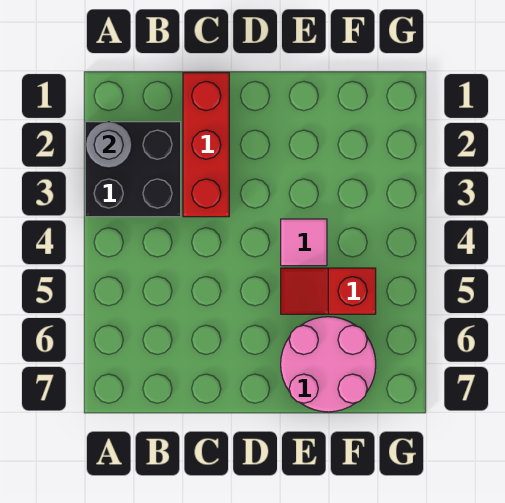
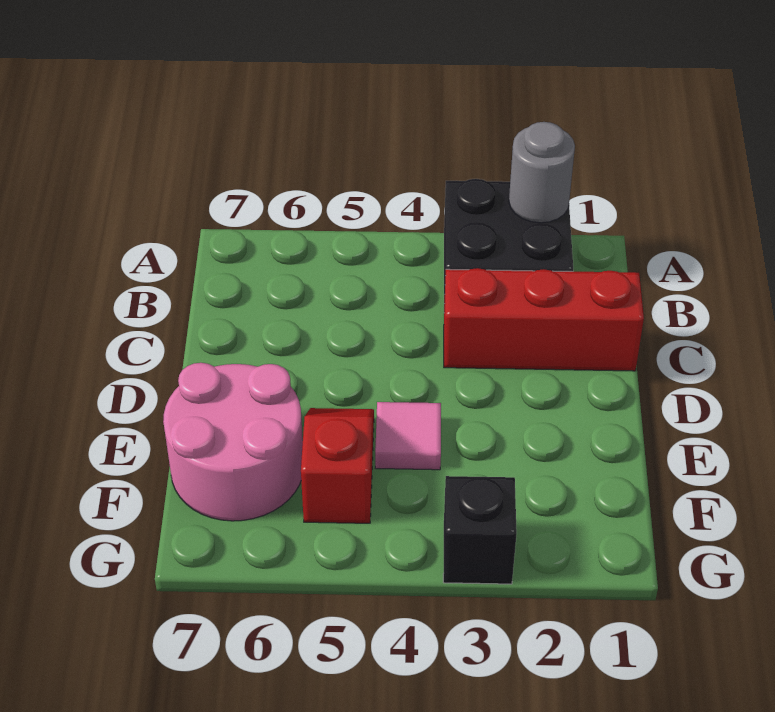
none -> black 1x1 brick [443,476,517,584]

